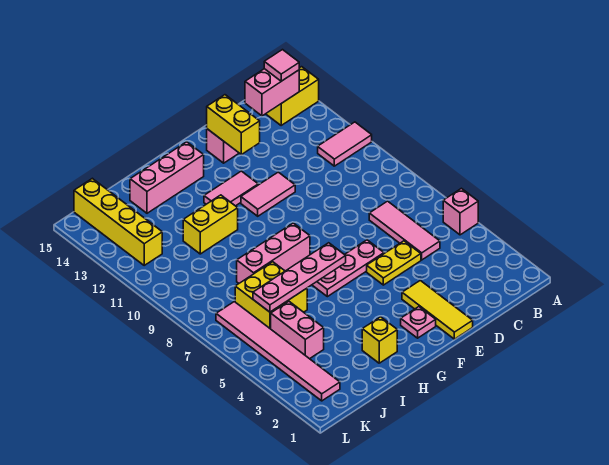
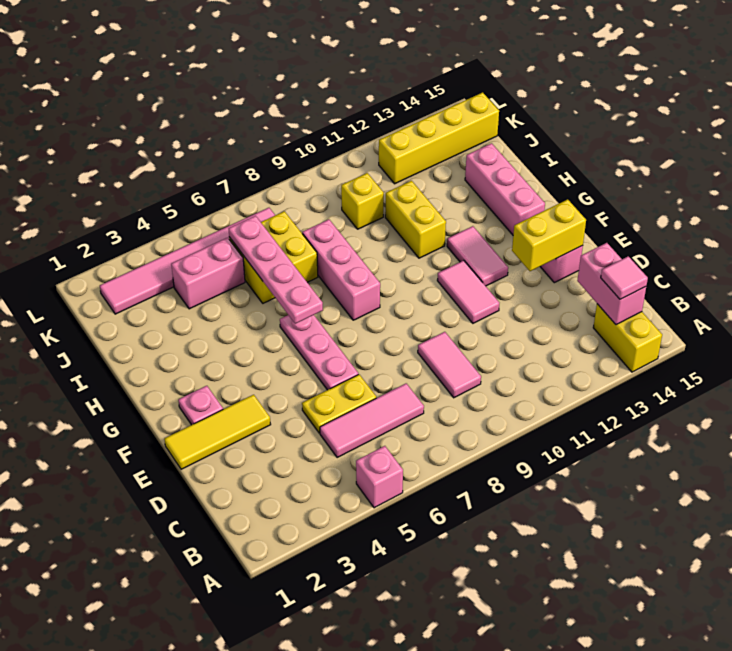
pink 1x2 tile [318,122,372,166] -> pink 1x2 tile moved to [418,332,481,398]
yellow 1x2 plate [367,241,421,285] -> yellow 1x2 plate turned to [302,374,376,433]
yellow 1x1 brick [362,317,397,363] -> yellow 1x1 brick moved to [341,173,384,229]

